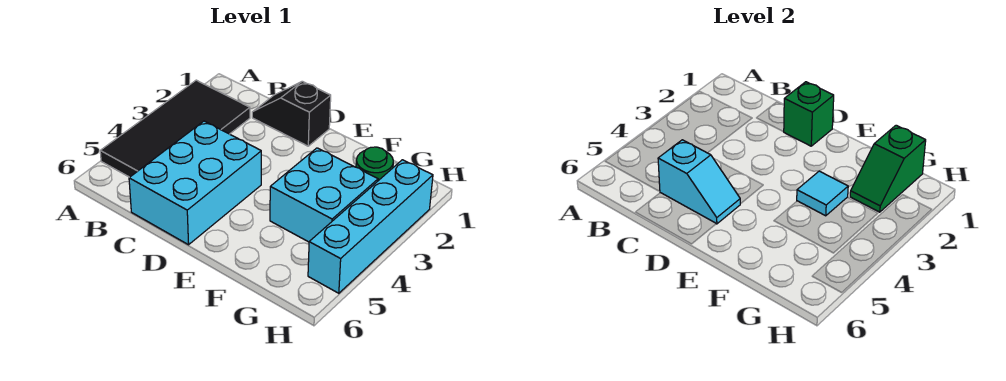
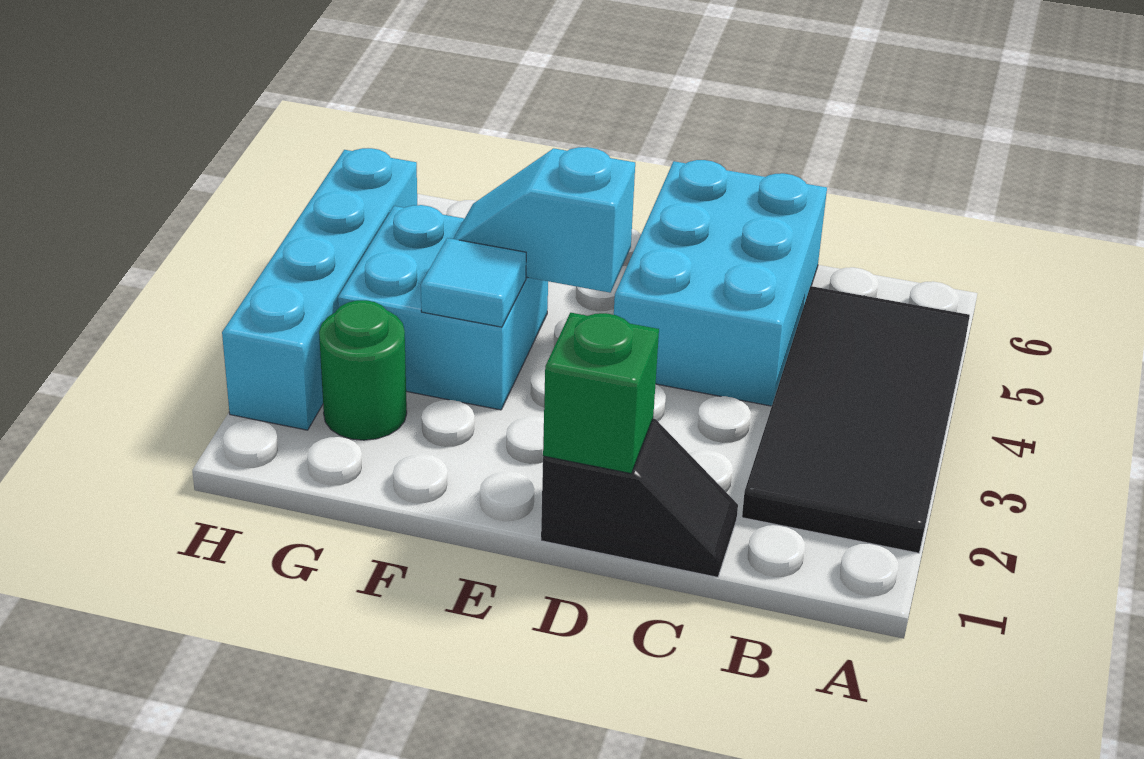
cyan 1x2 slope [658,140,740,224] -> cyan 1x2 slope moved to [454,147,635,293]
green 1x2 slope [850,125,926,212] -> none

